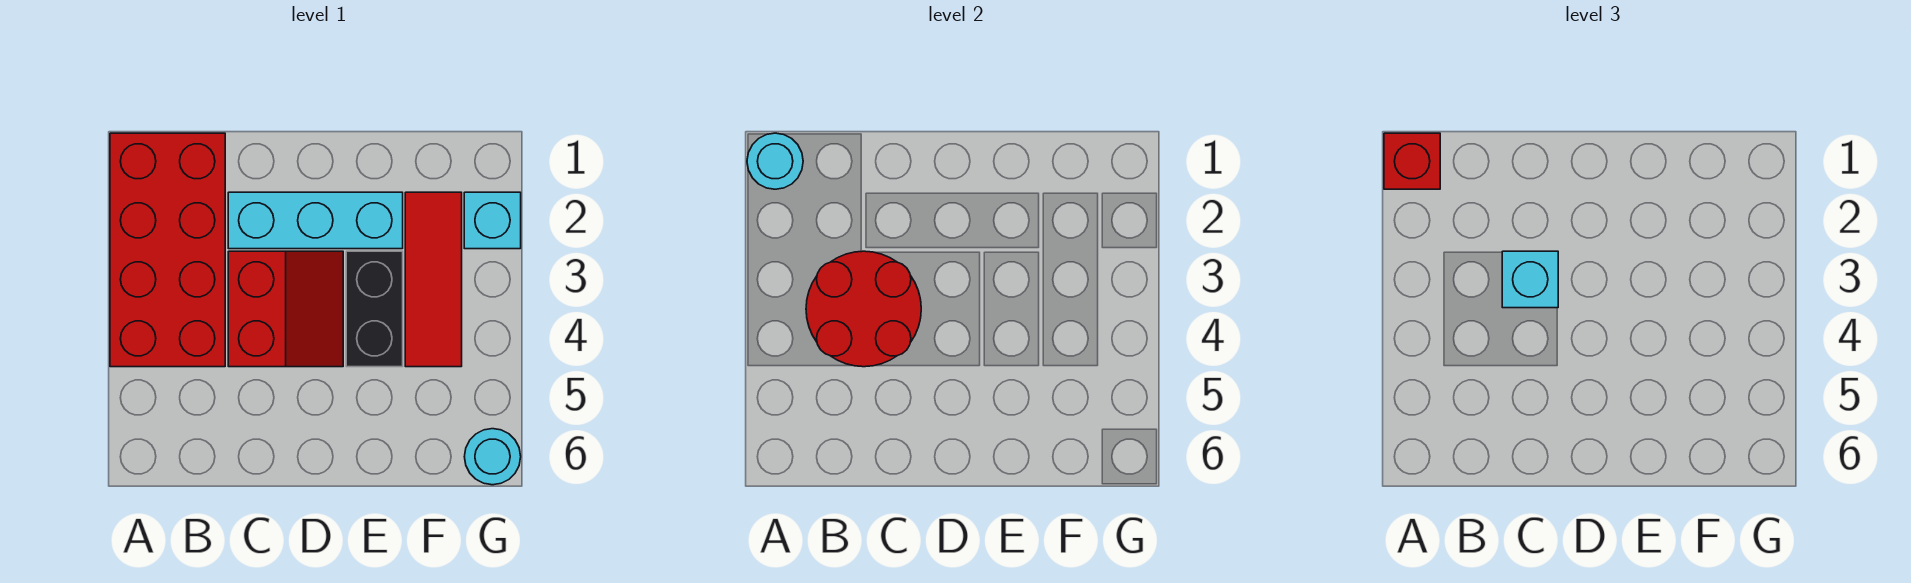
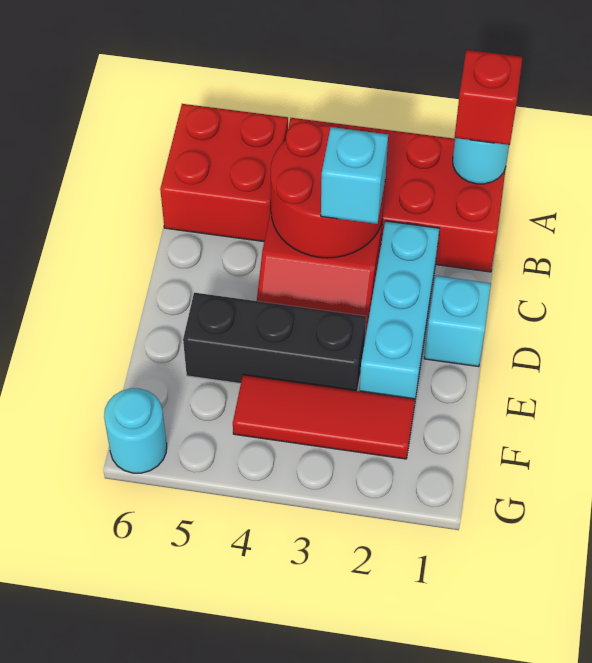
none -> red 2x2 brick [160,104,288,242]
black 1x2 brick [346,251,403,367] -> black 1x3 brick [183,293,366,391]
cyan 1x1 brick [464,192,521,249] -> cyan 1x1 brick moved to [424,276,491,367]

